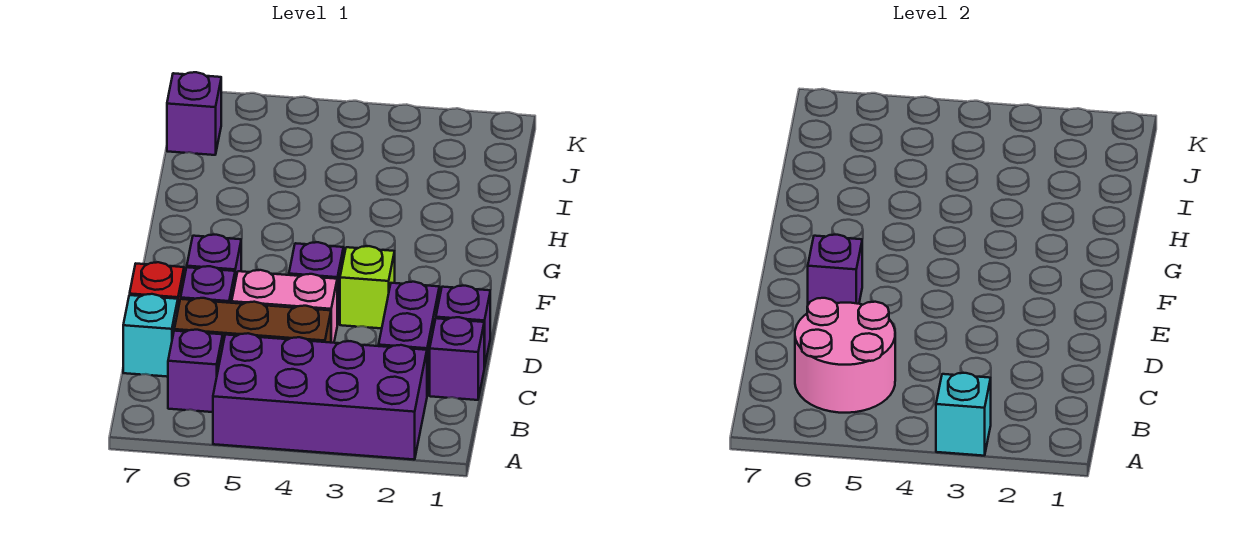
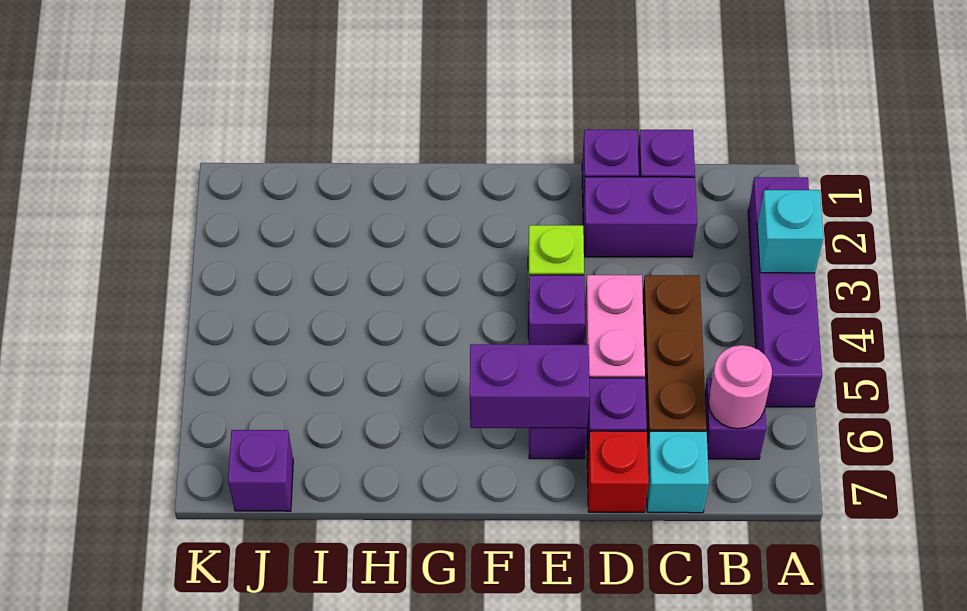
purple 2x4 brick [213,333,427,460] -> purple 1x4 brick [748,177,822,407]
pink 2x2 round brick [795,298,895,413] -> pink 1x1 round brick [708,345,772,429]
purple 1x1 brick [808,235,862,304] -> purple 1x2 brick [470,344,590,428]

